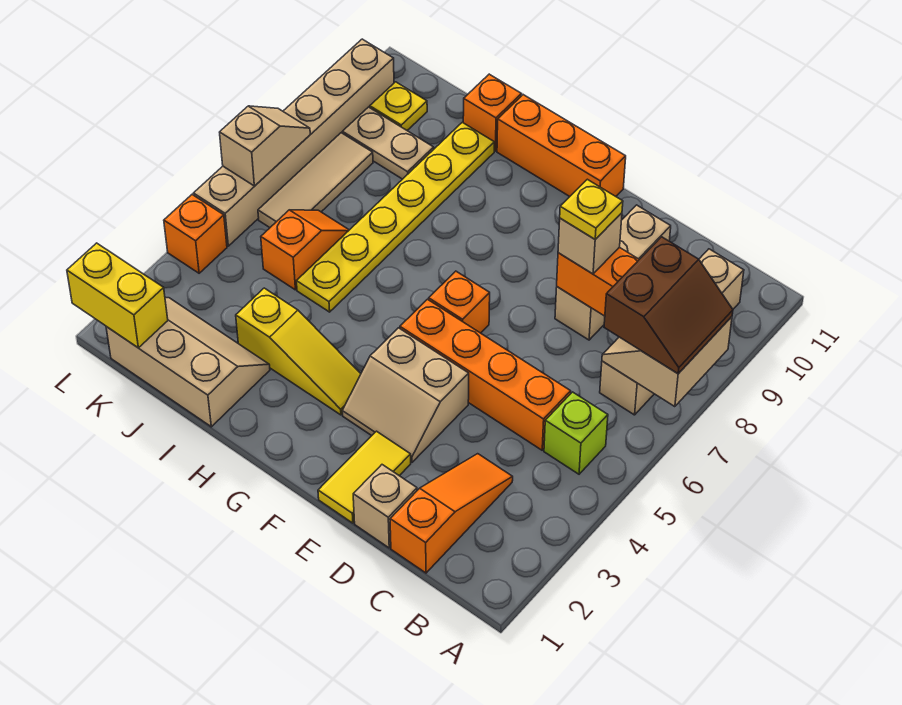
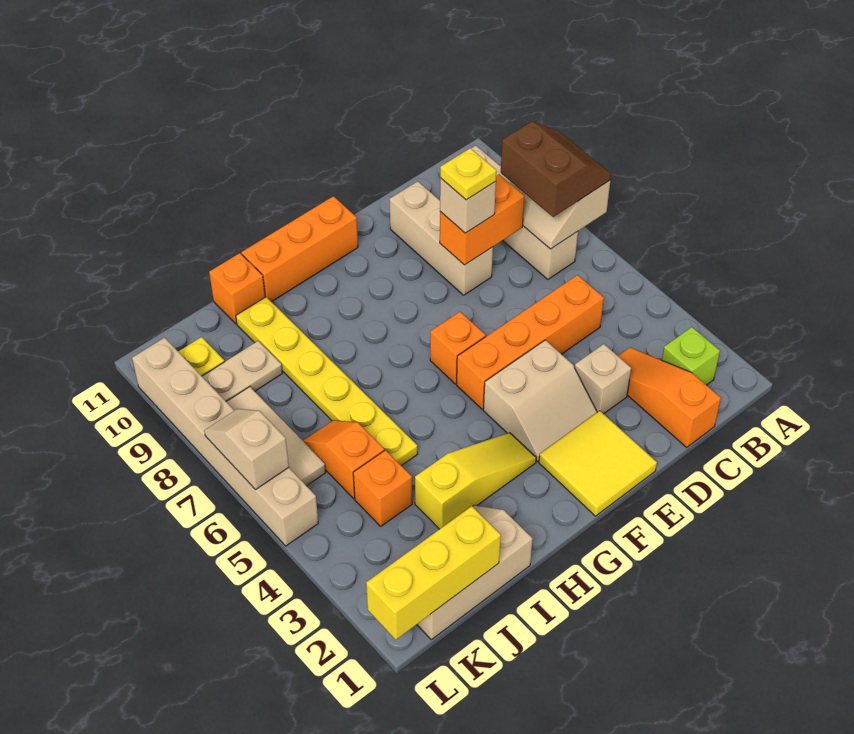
lime 1x1 brick [544,392,608,474] -> lime 1x1 brick moved to [662,327,720,385]
tan 1x1 brick [353,465,417,548] -> tan 1x1 brick moved to [575,344,631,414]
yellow 1x2 tile [318,431,411,523] -> yellow 2x2 tile [539,411,657,516]
yellow 1x2 brick [67,243,168,348] -> yellow 1x3 brick [366,506,501,640]
orange 1x1 brick [164,195,227,273] -> orange 1x1 brick moved to [353,450,412,526]

